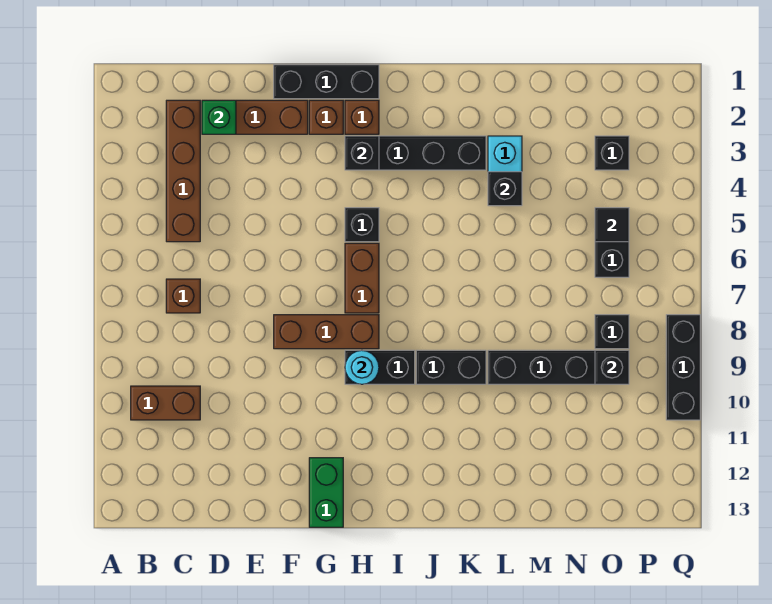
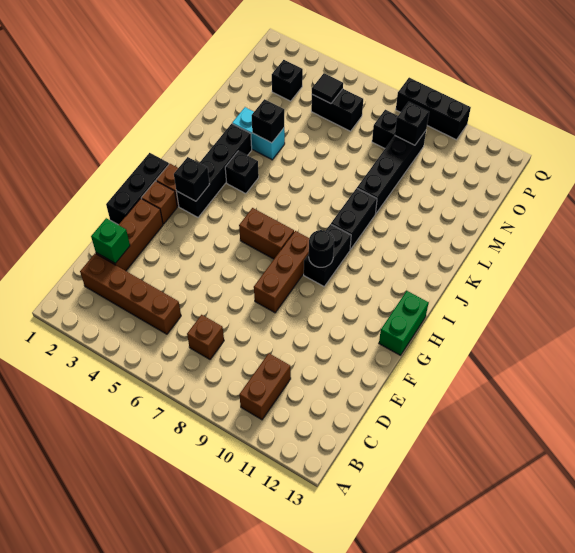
green 1x2 brick [309,458,343,527] -> green 1x2 brick turned to [379,291,429,355]
black 1x1 brick [345,208,379,242] -> black 1x1 brick moved to [225,151,259,194]
cyan 1x1 round brick [345,350,379,384] -> black 1x1 round brick [309,230,334,267]

